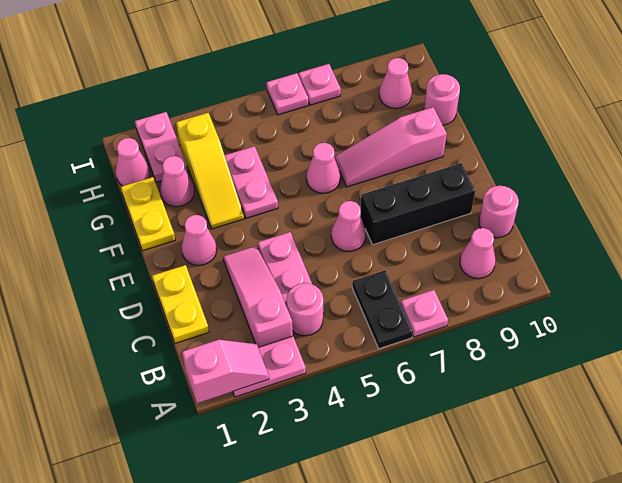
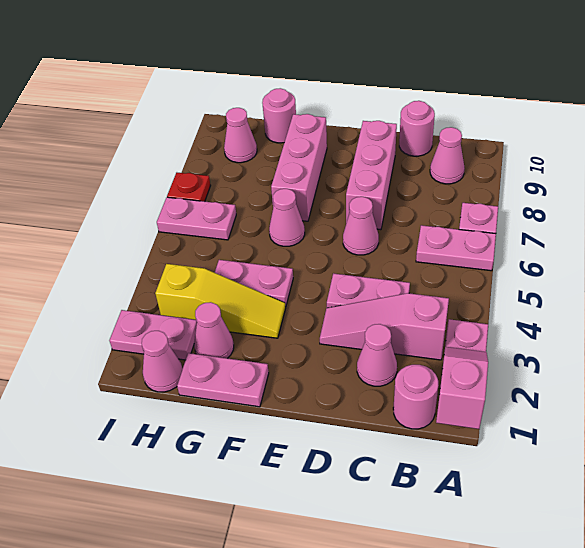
black 1x2 plate [352,270,413,349] -> pink 1x2 plate [416,225,496,271]
pink 1x1 round brick [287,283,323,336] -> pink 1x1 round brick moved to [393,365,438,429]
yellow 1x2 plate [152,265,209,343] -> none
black 1x3 brick [360,163,475,245] -> pink 1x3 brick [346,121,397,230]
pink 1x1 cone [181,215,217,265] -> pink 1x1 cone moved to [357,324,397,386]
yellow 1x2 plate [121,177,175,251] -> pink 1x2 plate [177,353,269,407]
pink 1x3 slope [334,107,447,187] -> pink 1x3 brick [271,114,327,221]
pink 1x1 plate [267,73,308,115] -> pink 1x2 plate [157,197,236,240]
pink 1x1 plate [299,64,341,105] -> red 1x1 plate [167,173,211,201]

